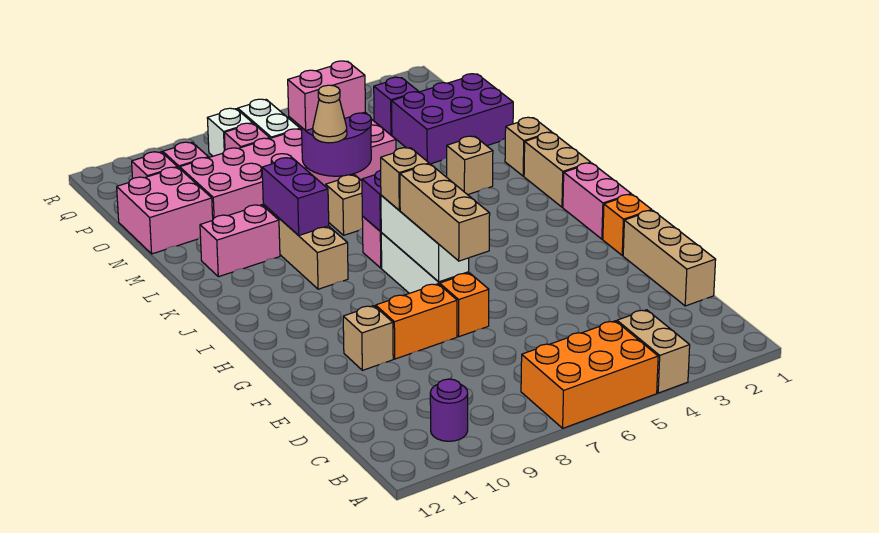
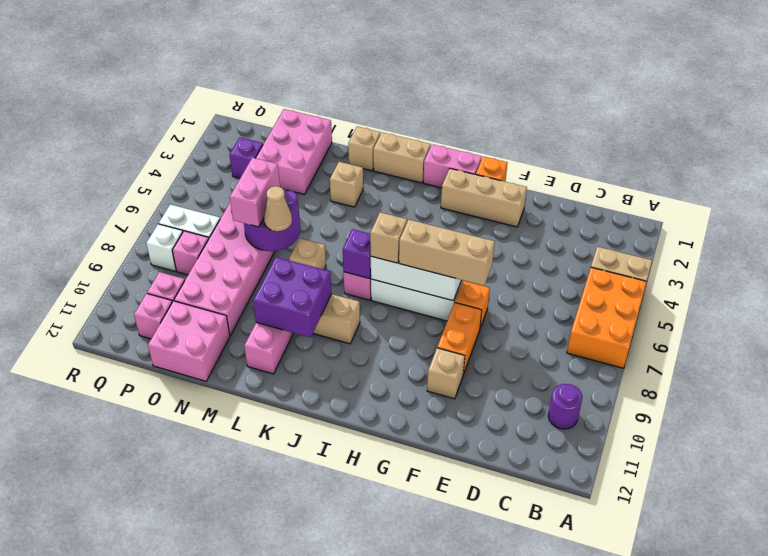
tan 1x3 brick [623,210,716,306] -> tan 1x3 brick moved to [441,169,527,227]
purple 1x2 brick [262,158,329,235] -> purple 2x2 brick [253,257,332,337]
purple 2x3 brick [392,74,513,164] -> pink 2x3 brick [256,109,332,195]

